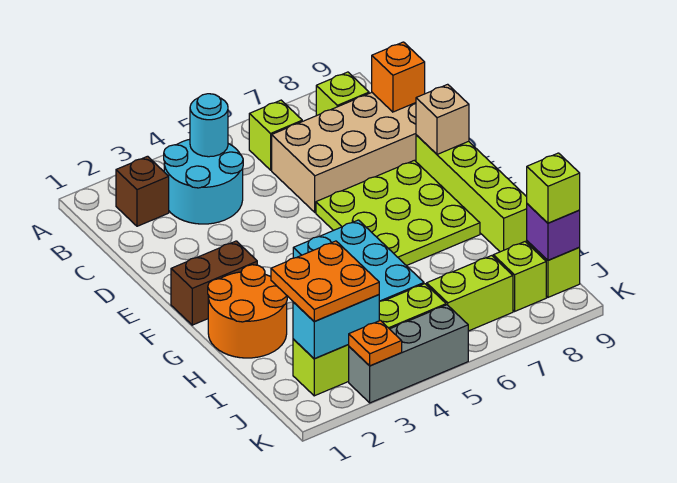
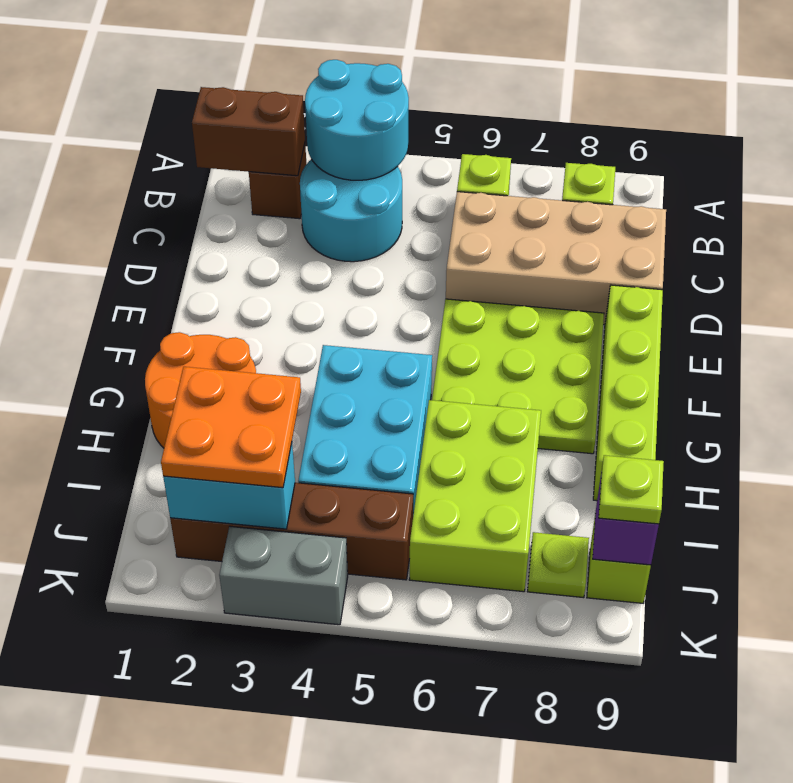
cyan 1x1 round brick [190,94,228,157] -> cyan 2x2 round brick [305,60,409,180]
orange 1x1 brick [372,42,425,112] -> none
tan 1x1 brick [416,84,469,154] -> none
brown 1x2 brick [171,241,257,325] -> brown 1x2 brick moved to [192,87,305,176]
lime 1x4 brick [293,284,446,396] -> brown 1x4 brick [170,483,413,580]
lime 1x2 brick [427,256,513,331] -> lime 2x3 brick [409,400,541,592]
lime 1x1 brick [493,242,546,311] -> lime 1x1 plate [527,532,589,598]
lime 1x1 brick [527,153,580,223] -> lime 1x1 plate [599,455,664,524]
grey 1x3 brick [349,305,468,403] -> grey 1x2 brick [219,526,348,625]
orange 1x1 plate [348,320,402,366] -> none

